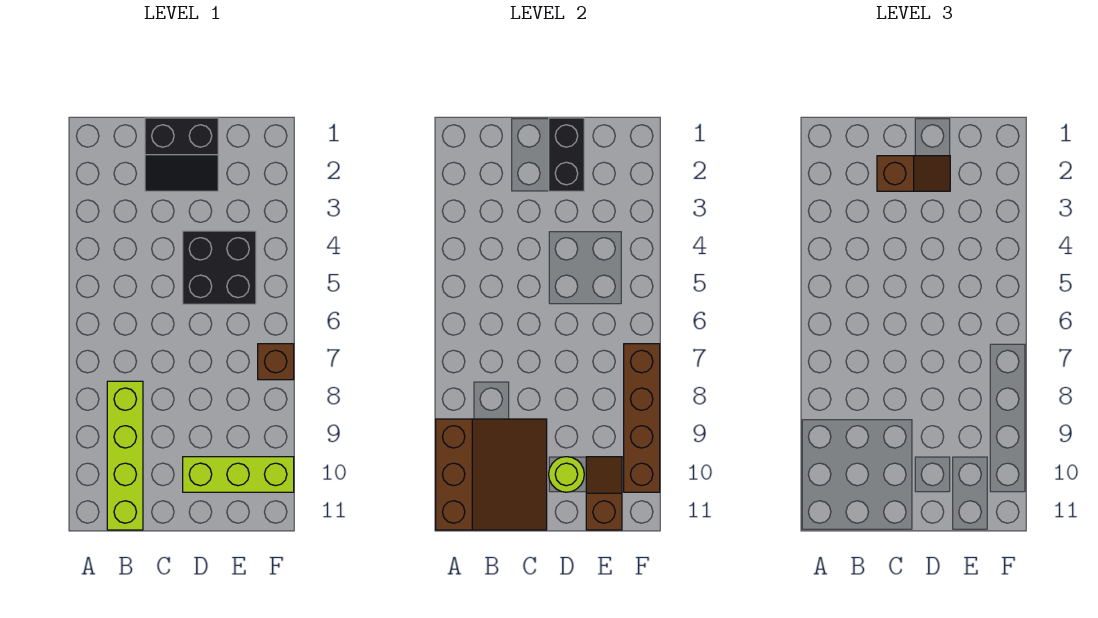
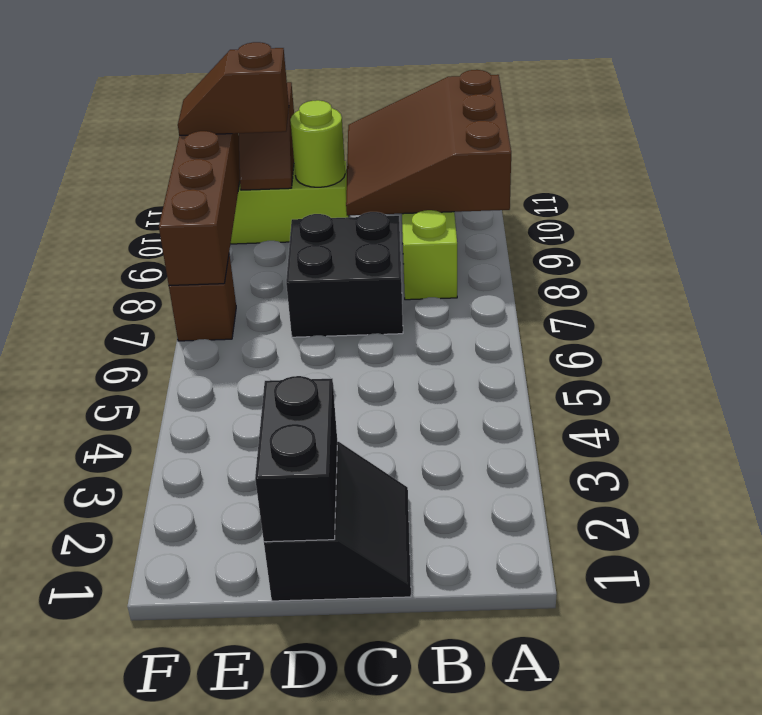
black 2x2 slope [145,118,218,191] -> black 2x2 slope turned to [264,442,411,601]
brown 1x2 slope [877,156,950,191] -> brown 1x2 slope moved to [178,42,289,135]
black 2x2 brick [183,231,256,304] -> black 2x2 brick moved to [286,212,403,337]

